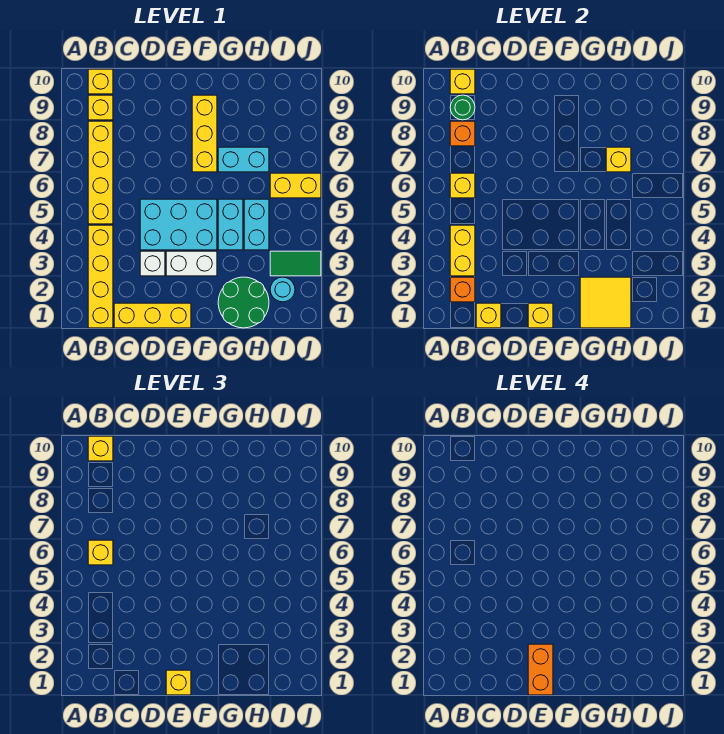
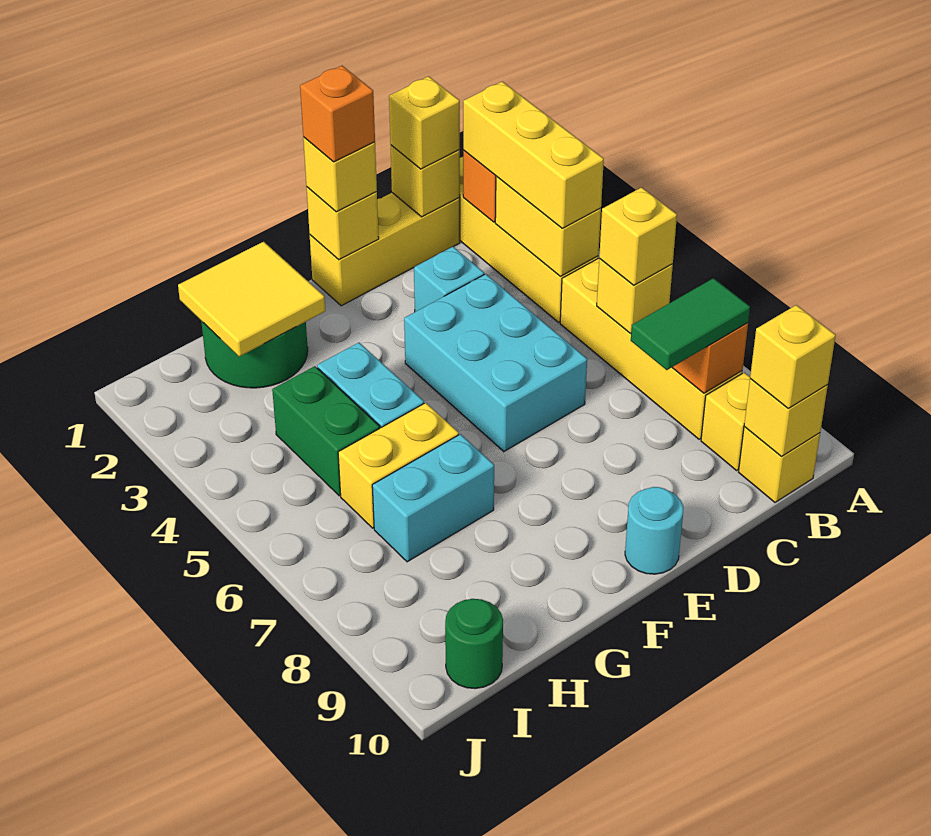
green 1x1 round brick [450,95,475,120] -> green 1x1 round brick moved to [445,599,503,689]
white 1x1 brick [140,251,165,276] -> cyan 1x1 brick [414,247,484,312]
cyan 2x3 brick [140,199,217,250] -> cyan 2x3 brick turned to [404,274,587,452]
orange 1x2 brick [528,644,553,695] -> orange 1x1 brick [300,66,375,162]
white 1x2 brick [166,251,217,276] -> none
yellow 1x3 brick [192,95,217,172] -> yellow 1x3 brick moved to [463,82,604,228]
cyan 1x2 brick [244,199,269,250] -> green 1x2 brick [272,366,380,496]
yellow 1x1 brick [606,147,631,172] -> yellow 1x1 brick moved to [389,76,460,169]
cyan 1x1 round brick [270,277,295,302] -> cyan 1x1 round brick moved to [625,487,684,574]
green 1x2 tile [270,251,321,276] -> green 1x2 tile moved to [631,278,750,370]
yellow 1x2 brick [270,173,321,198] -> yellow 1x2 brick moved to [338,403,459,528]

